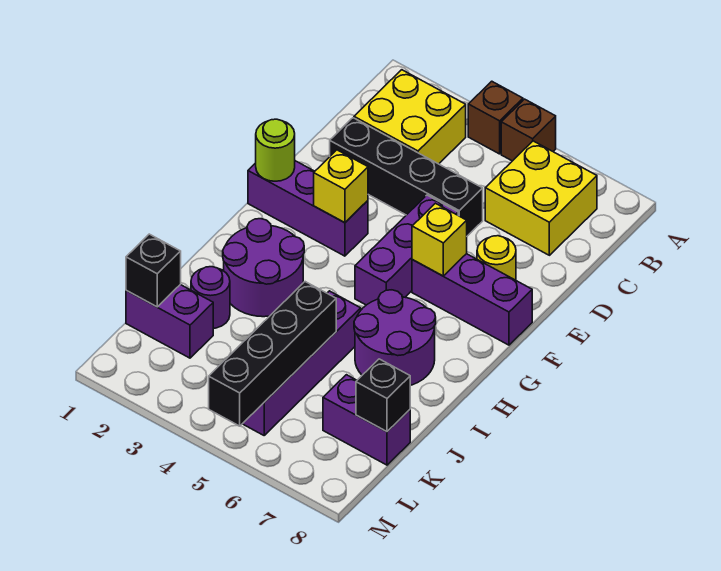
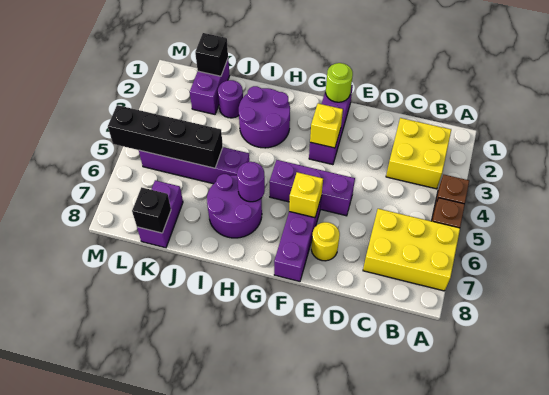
yellow 2x2 brick [485,141,597,255] -> yellow 2x3 brick [363,209,460,291]
black 1x4 brick [330,118,483,236] -> none
none -> purple 1x1 round brick [237,162,265,202]

